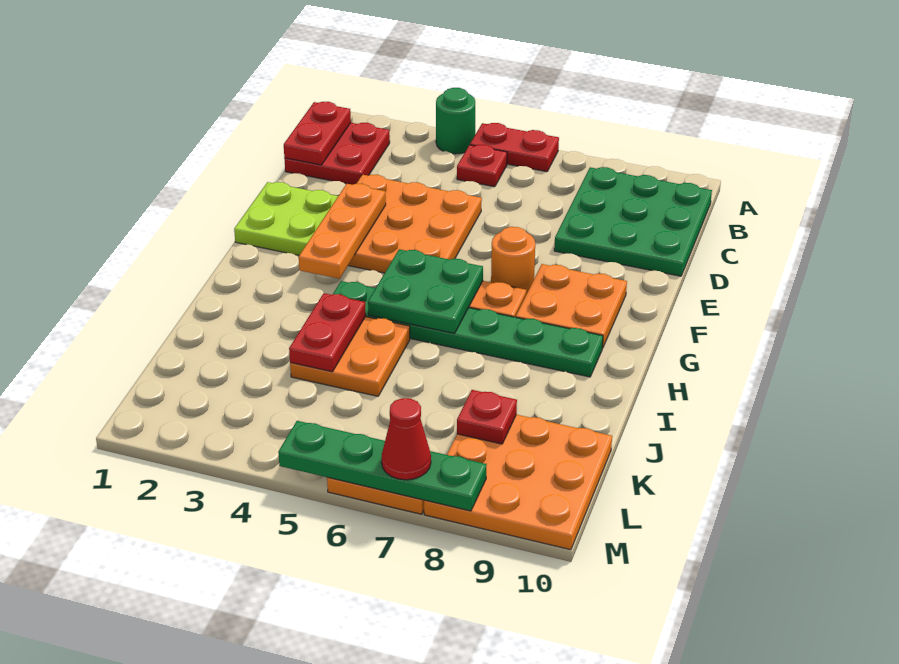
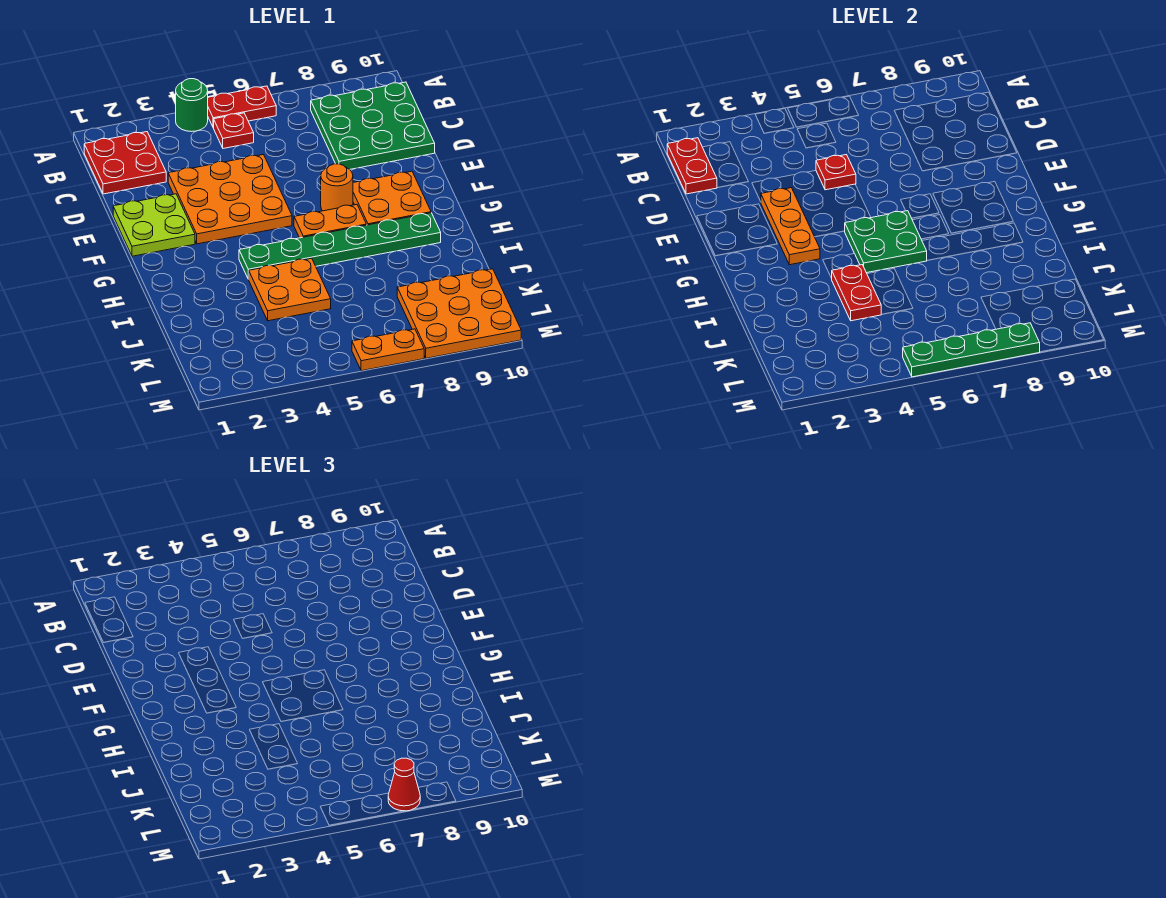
red 1x1 plate [457,390,517,444] -> red 1x1 plate moved to [816,155,856,190]

